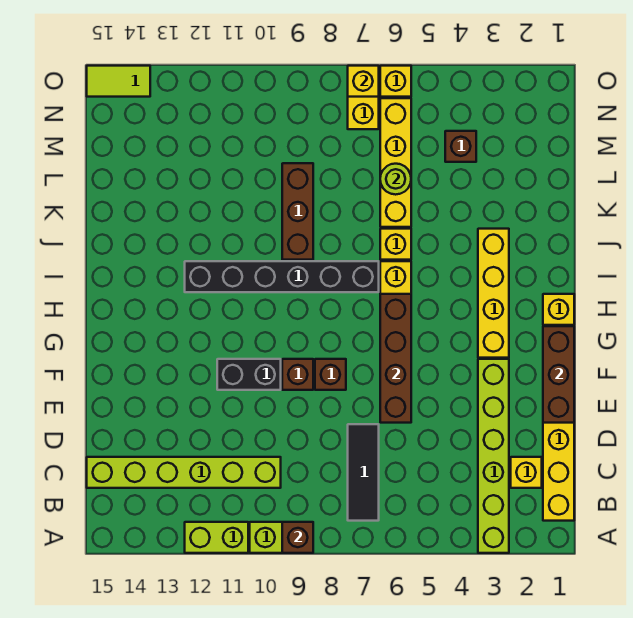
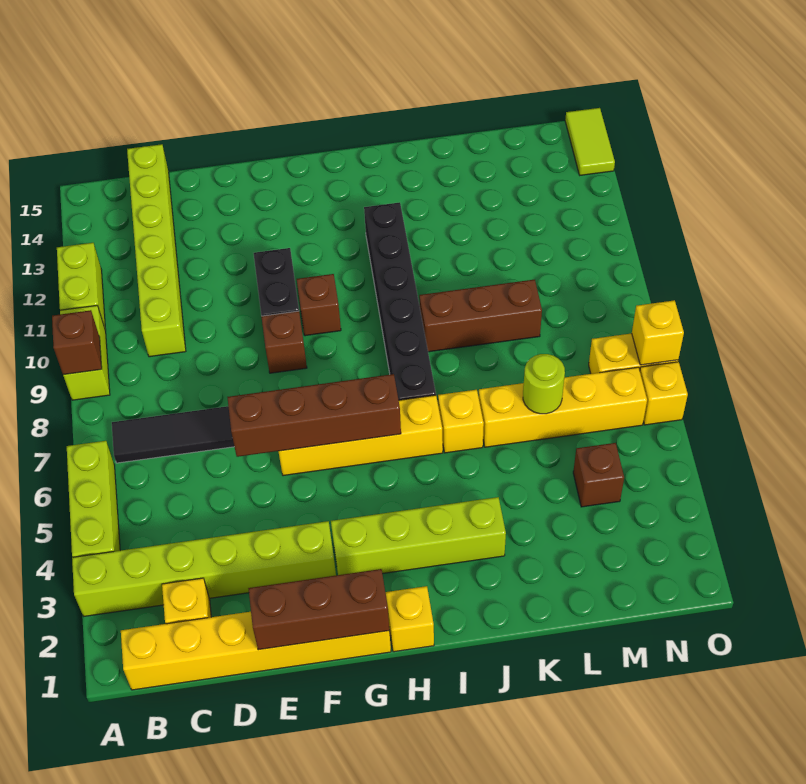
none -> lime 1x3 brick [67,441,120,557]
brown 1x1 brick [315,359,346,390] -> brown 1x1 brick moved to [297,274,341,336]
yellow 1x4 brick [478,229,509,358] -> lime 1x4 brick [331,497,506,575]

